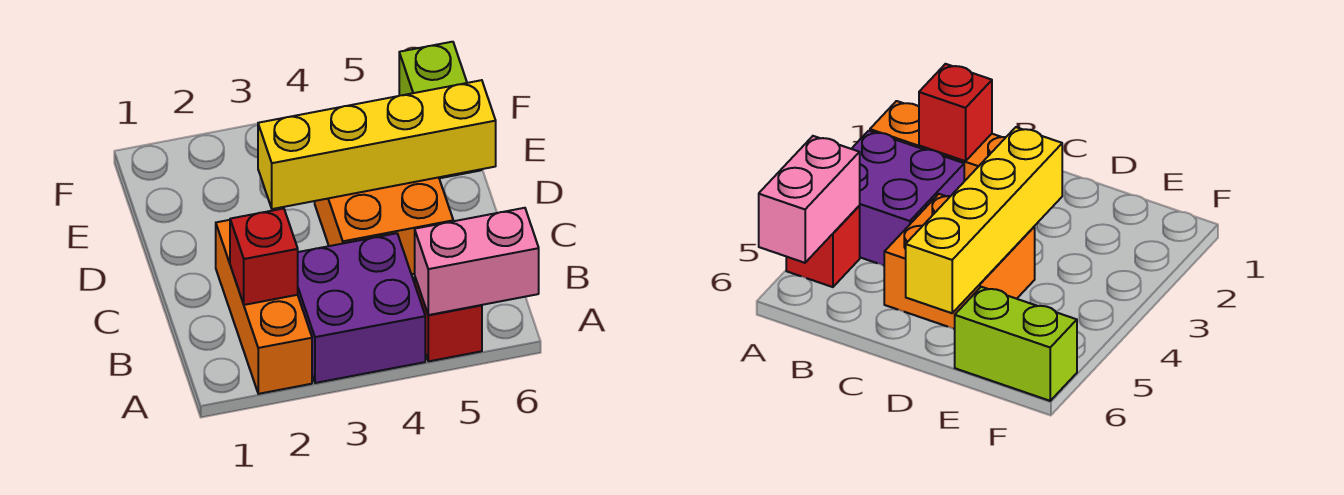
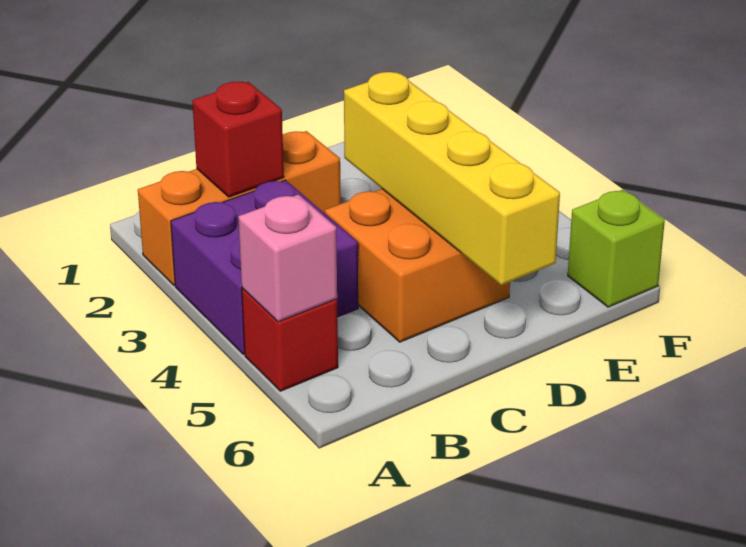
pink 1x2 brick [415,208,539,315] -> pink 1x1 brick [238,194,337,322]
lime 1x2 brick [399,42,481,178] -> lime 1x1 brick [568,190,665,307]

